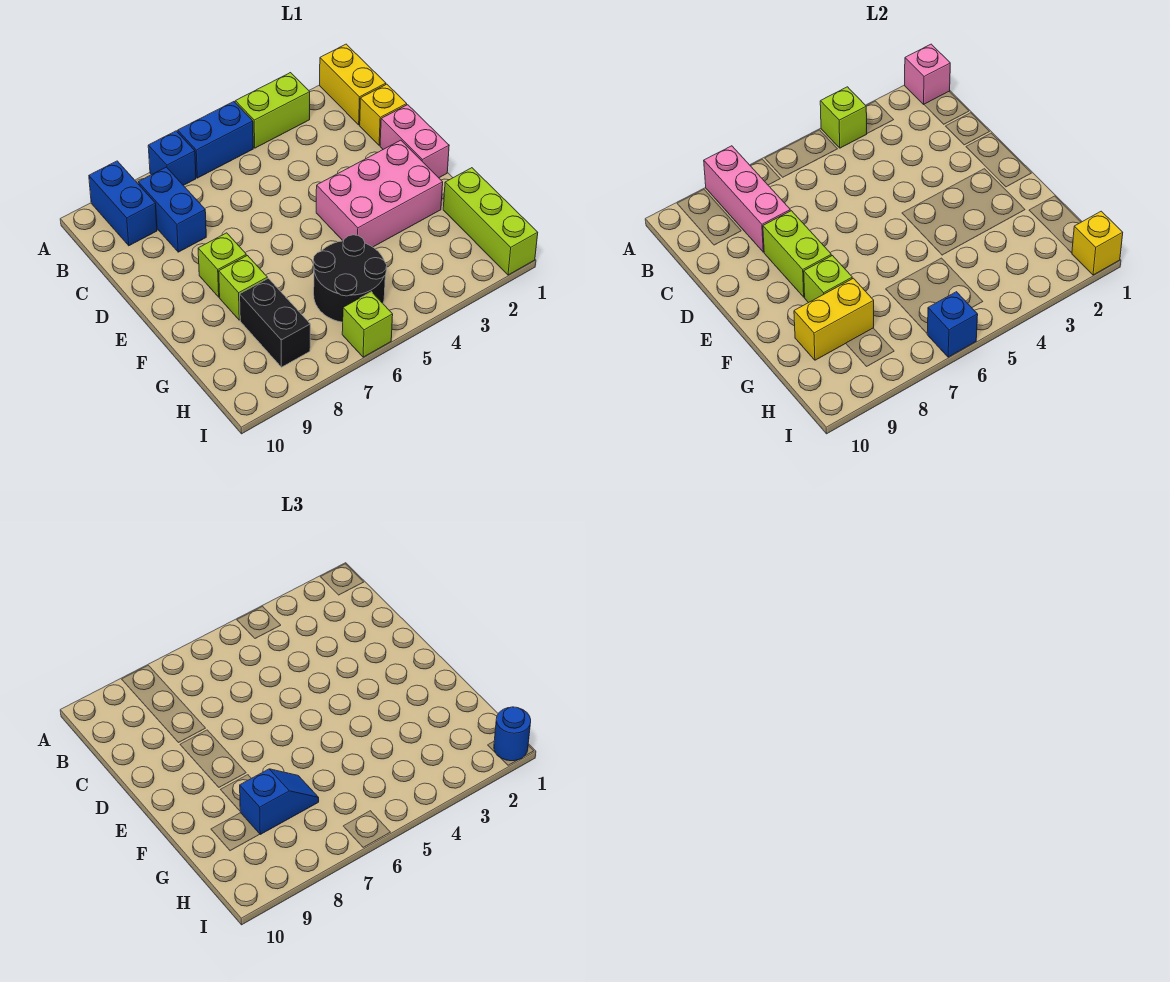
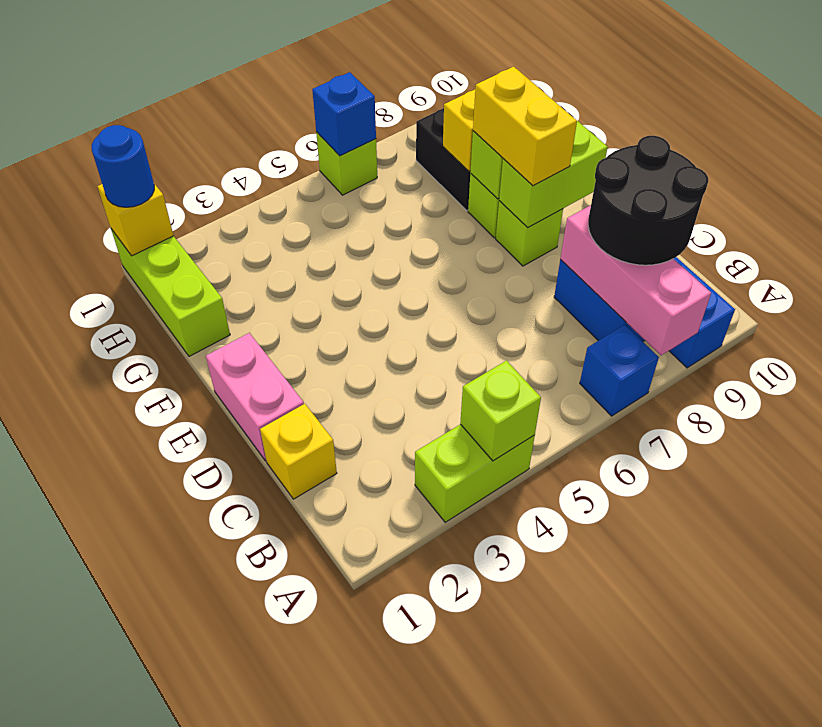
yellow 1x2 brick [320,44,386,125] -> yellow 1x2 brick moved to [473,67,577,186]
pink 1x1 brick [905,44,950,104] -> none
blue 1x2 brick [178,102,253,178] -> none
lime 1x2 brick [763,211,831,297] -> lime 1x2 brick turned to [499,121,608,228]
pink 2x3 brick [316,140,443,247] -> none
black 2x2 round brick [313,235,387,322] -> black 2x2 round brick moved to [588,136,708,265]
blue 1x2 slope [240,769,319,834] -> none

